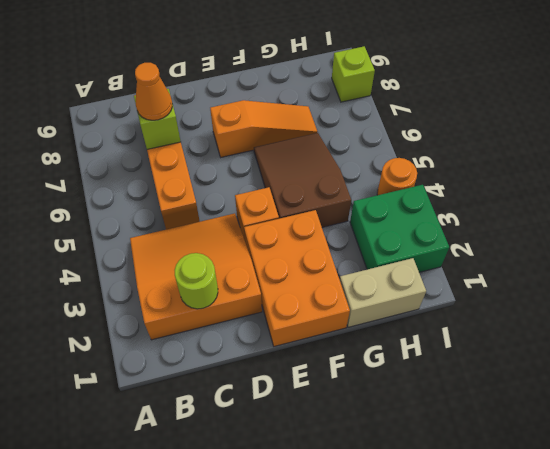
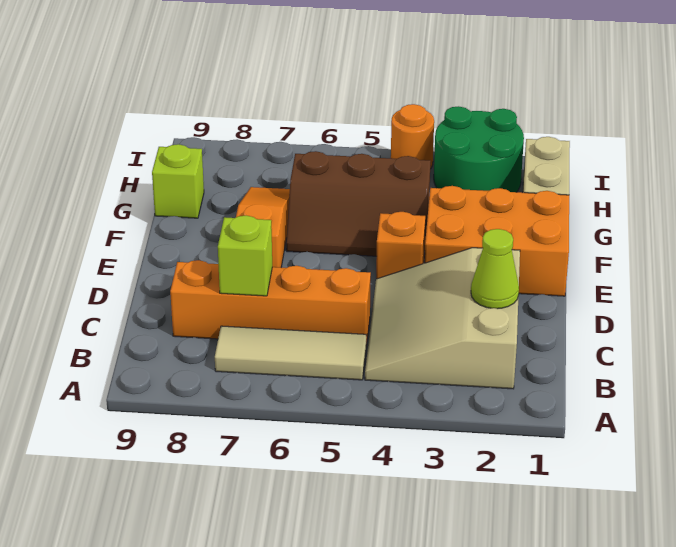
orange 3x3 slope [130,213,262,340] -> tan 3x3 slope [365,248,520,389]
none -> tan 1x3 tile [215,326,366,380]
lime 1x1 round brick [175,253,218,309] -> lime 1x1 cone [471,229,519,309]
orange 1x1 cone [135,63,172,120] -> none
brown 2x3 slope [254,133,351,227] -> brown 2x3 slope turned to [286,151,431,256]
green 2x2 brick [350,185,449,272] -> green 2x2 round brick [434,106,524,192]
lime 1x1 brick [332,46,375,102] -> lime 1x1 brick moved to [152,144,204,218]

